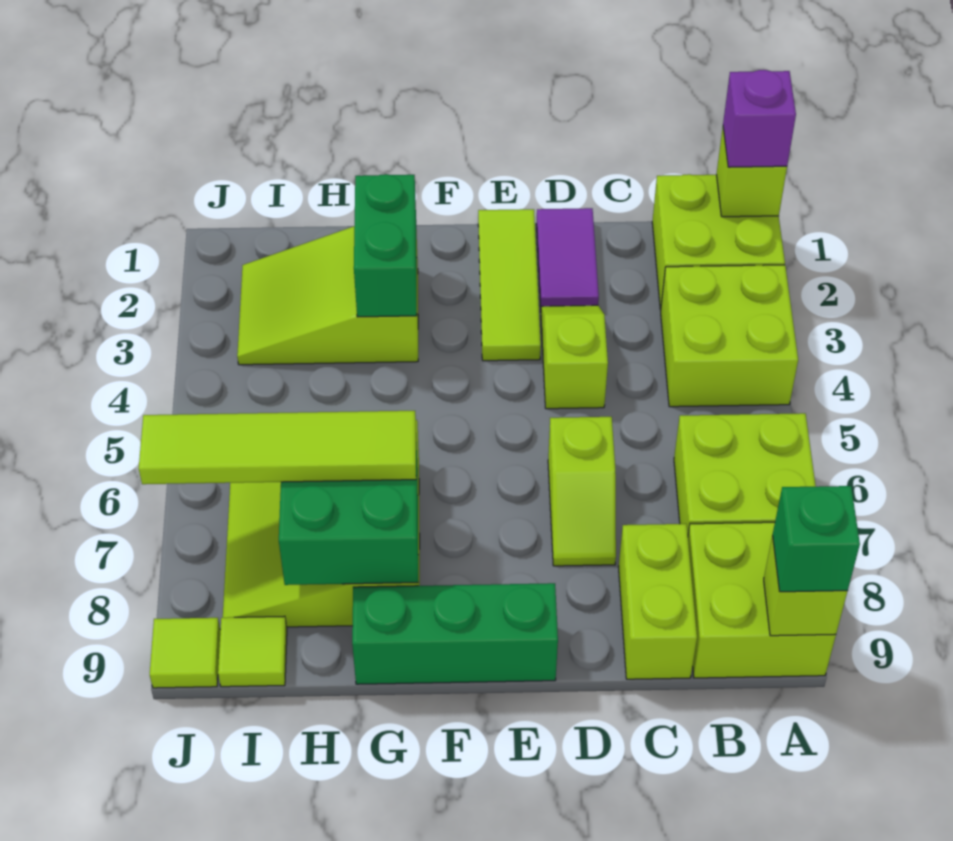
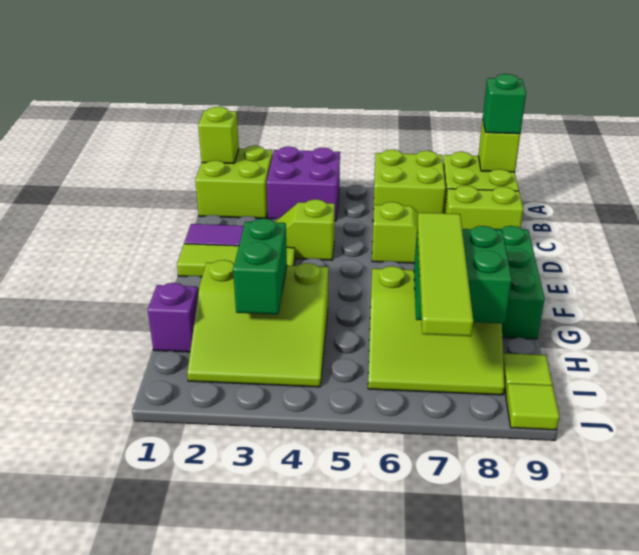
purple 1x1 brick [723,70,796,167] -> purple 1x1 brick moved to [148,283,198,352]
lime 2x2 brick [661,265,798,407] -> purple 2x2 brick [267,147,340,221]
lime 2x3 slope [237,226,418,365] -> lime 3x3 slope [187,260,328,387]
green 1x2 brick [354,174,417,317] -> green 1x2 brick turned to [233,218,287,314]

